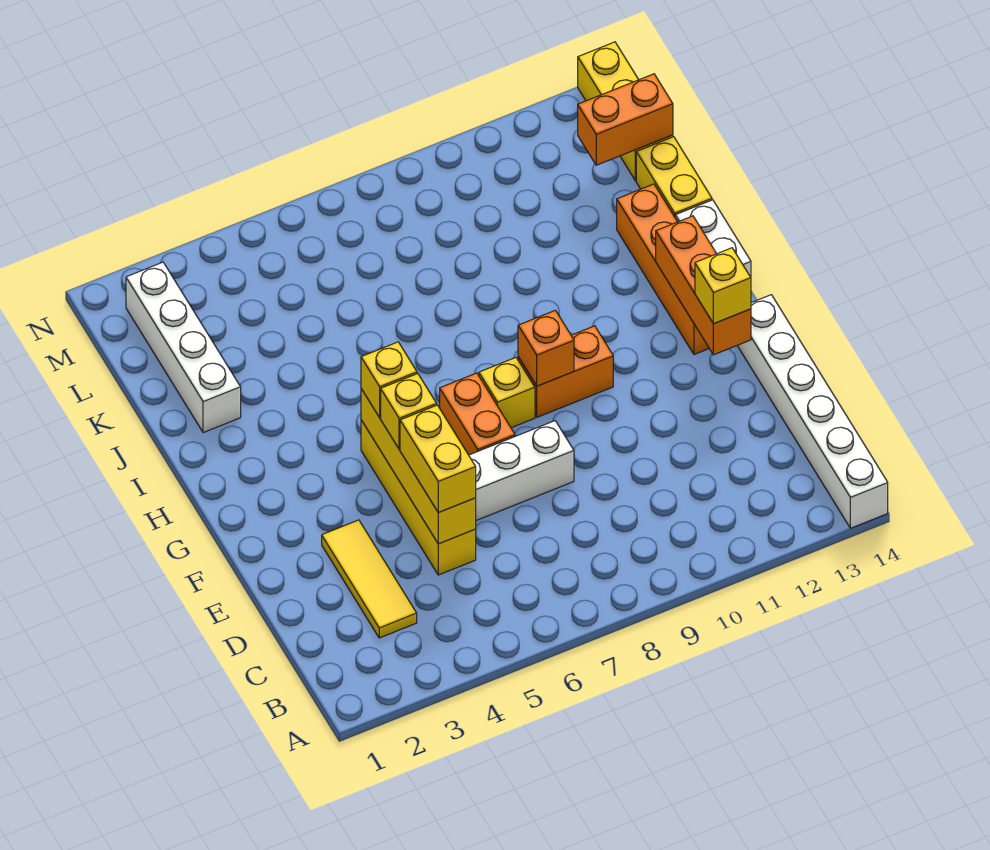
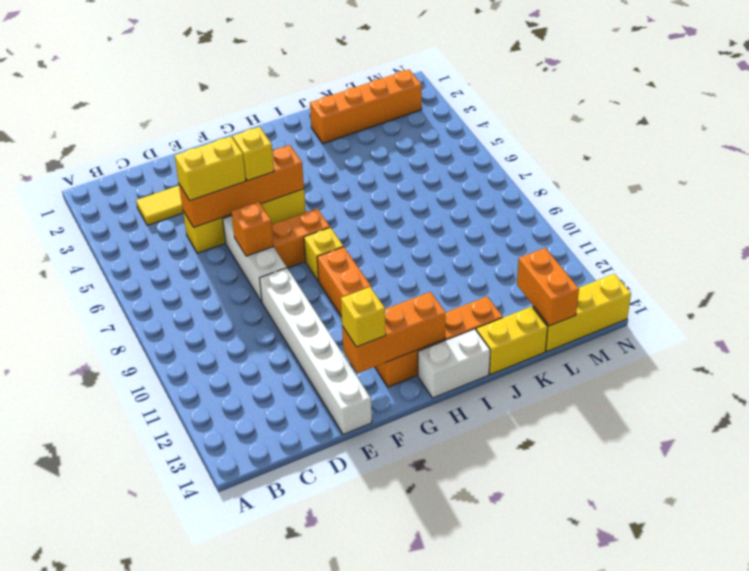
white 1x6 brick [737,295,888,528] -> white 1x6 brick turned to [260,268,372,434]
yellow 1x4 brick [361,389,476,544] -> orange 1x4 brick [179,145,304,227]
yellow 1x1 brick [361,342,417,417] -> none
orange 1x1 brick [518,310,574,386] -> orange 1x1 brick moved to [231,202,274,256]
white 1x4 brick [126,262,241,433] -> orange 1x4 brick [310,70,422,143]

